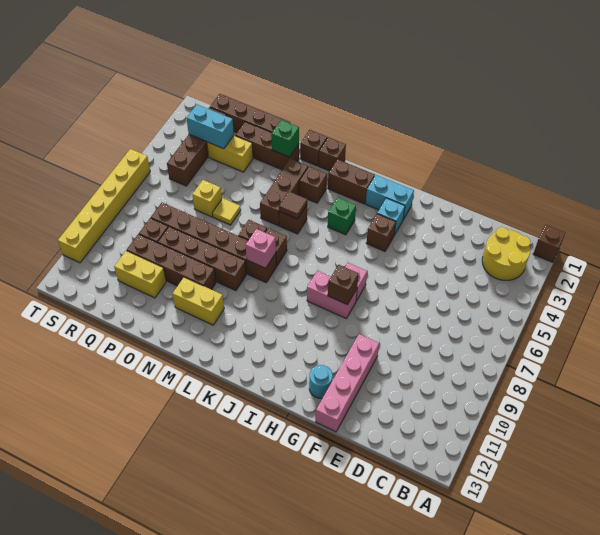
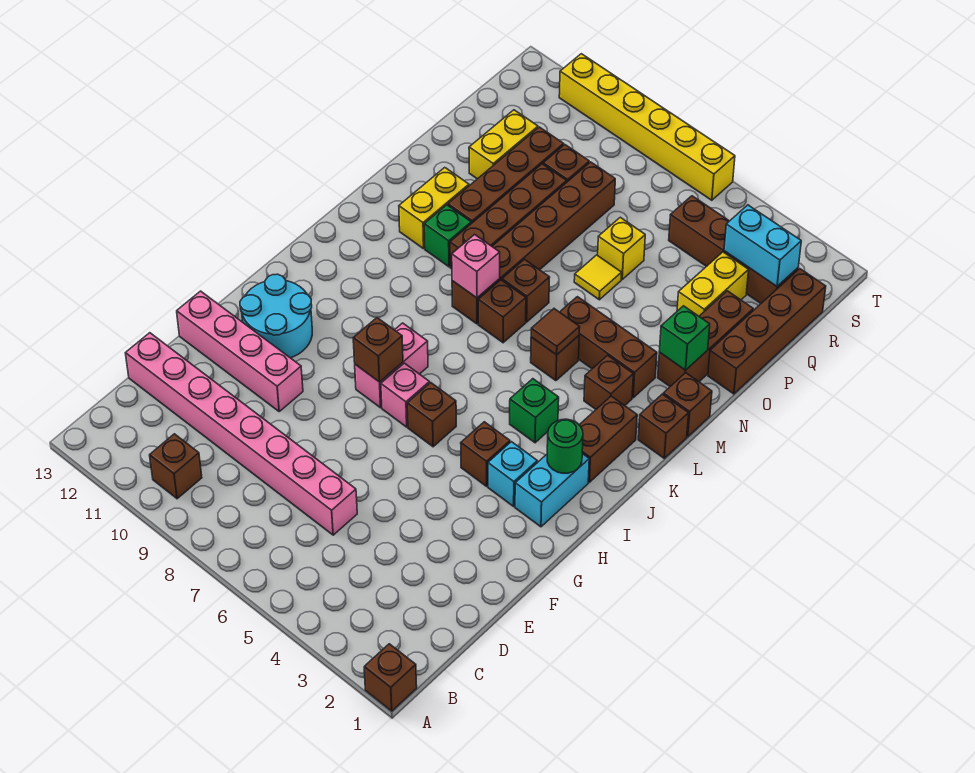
yellow 2x2 round brick [482,227,530,280] -> none
none -> brown 1x1 brick [150,434,202,499]
none -> pink 1x8 brick [125,333,357,535]
cyan 1x1 round brick [309,365,333,398] -> cyan 2x2 round brick [240,274,312,358]
none -> brown 1x1 brick [407,383,456,447]
none -> green 1x1 round brick [547,419,583,473]
none -> green 1x1 brick [424,205,471,267]
cyan 1x2 brick [186,104,234,149] -> cyan 1x2 brick turned to [724,205,801,286]

